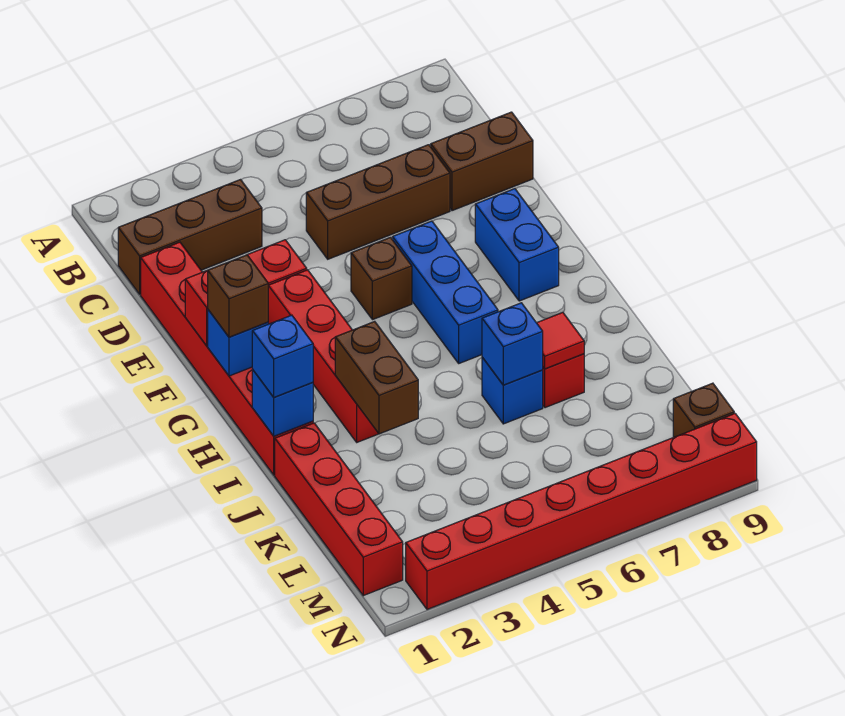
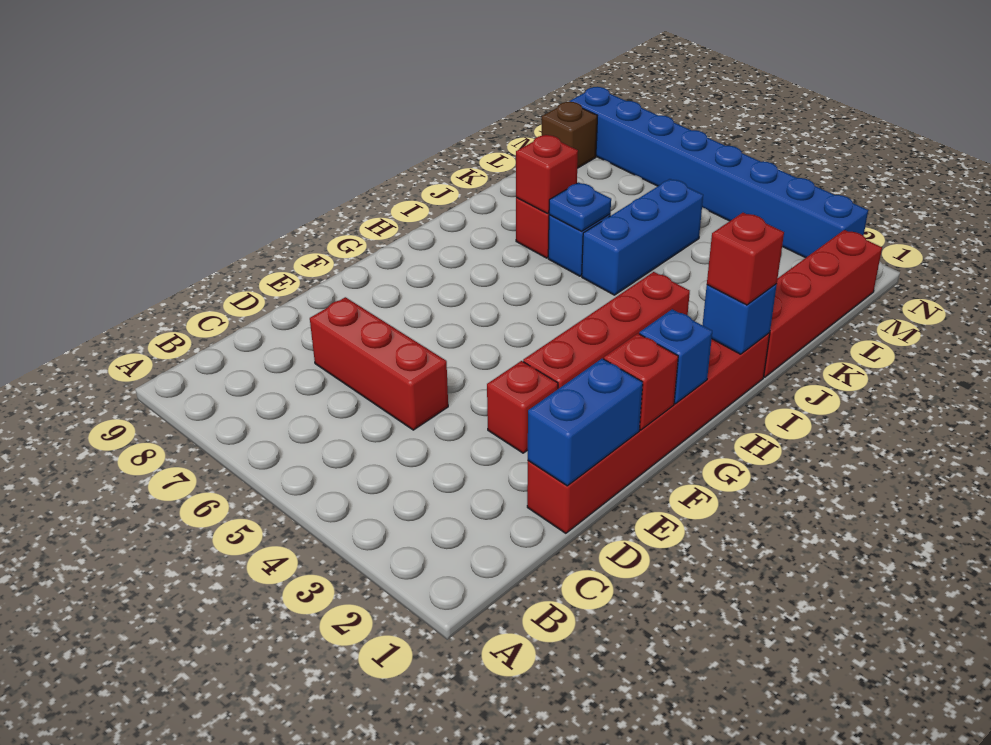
brown 1x3 brick [118,180,262,294] -> none
brown 1x3 brick [306,145,450,259] -> red 1x3 brick [310,297,448,430]
brown 1x2 brick [431,112,533,211] -> none
brown 1x1 brick [351,237,412,320] -> none
blue 1x3 brick [393,221,498,363] -> blue 1x3 brick moved to [582,179,703,295]
blue 1x2 brick [475,189,559,301] -> blue 1x2 brick moved to [528,358,643,486]
brown 1x1 brick [208,255,268,337] -> none
blue 1x1 brick [252,315,313,397] -> red 1x1 brick [707,213,784,305]
brown 1x2 brick [335,321,418,434] -> none
blue 1x1 brick [482,303,543,385] -> blue 1x1 plate [549,182,611,231]
red 1x1 tile [537,312,584,369] -> red 1x1 brick [516,135,578,213]
red 1x8 brick [406,413,757,609] -> blue 1x8 brick [569,87,868,258]

